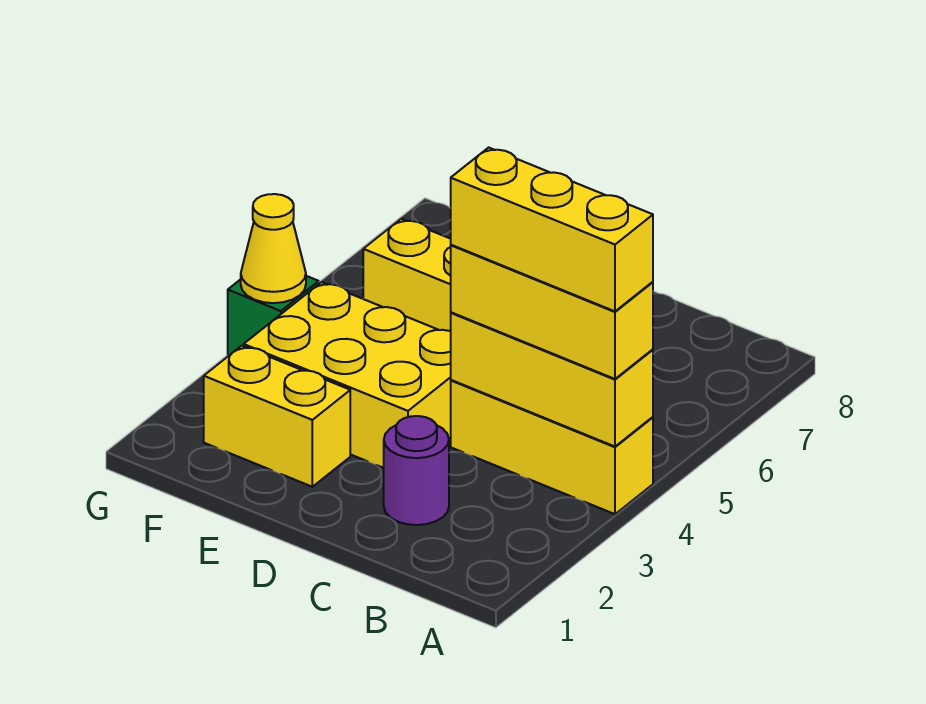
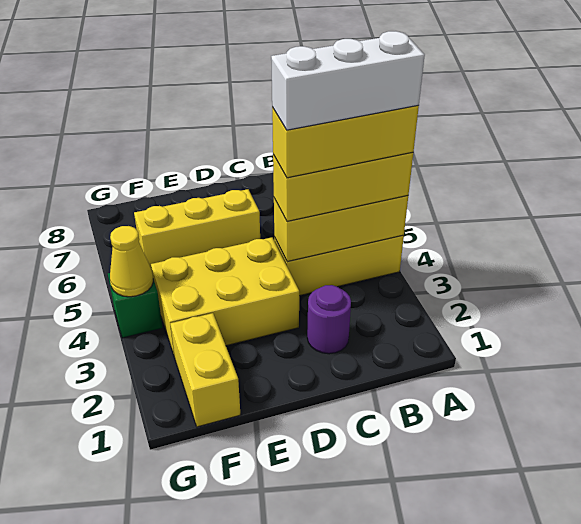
none -> white 1x3 brick [271,31,425,130]
yellow 1x2 brick [204,346,350,487] -> yellow 1x2 brick turned to [170,313,240,427]

